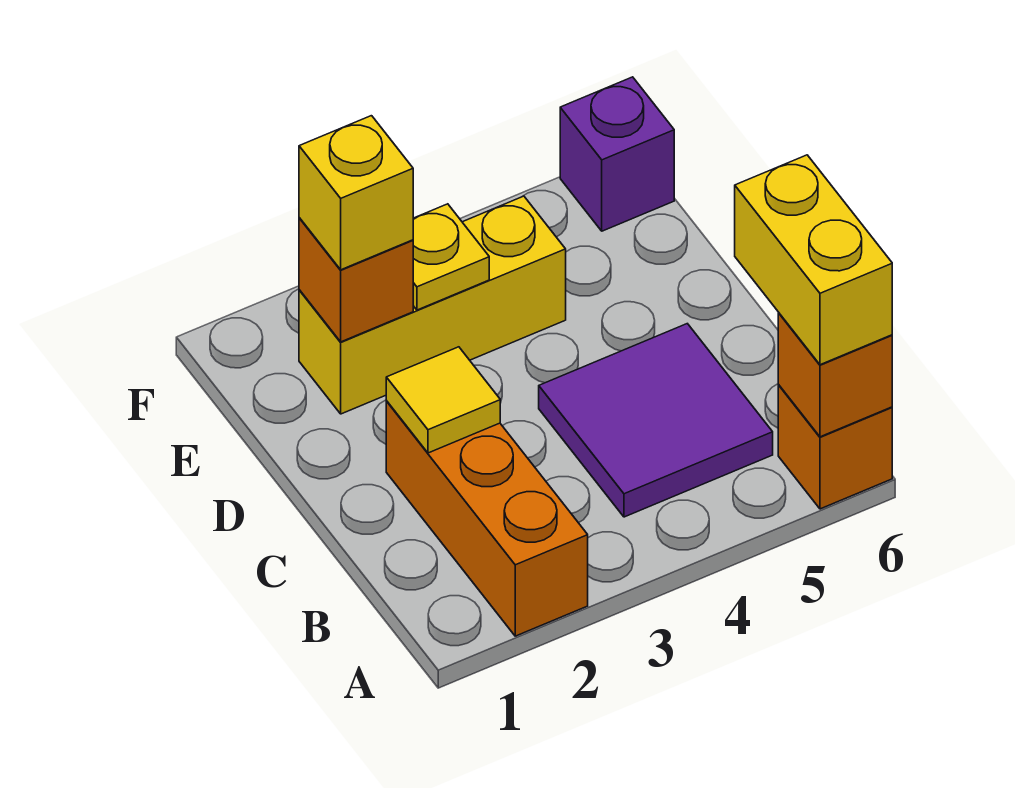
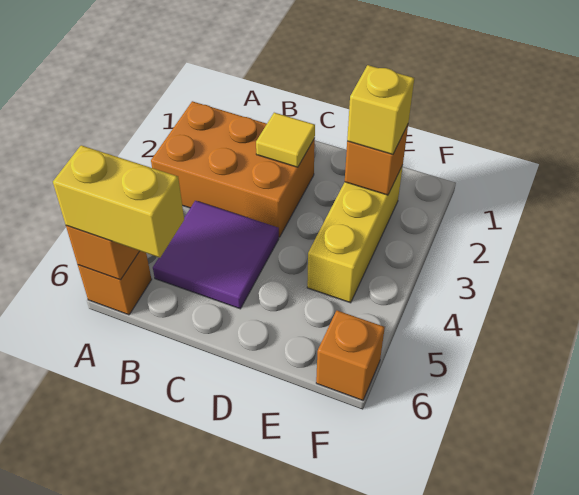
orange 1x3 brick [386,401,588,636] -> orange 2x3 brick [151,101,315,237]
yellow 1x1 plate [413,204,489,310] -> none
purple 1x1 brick [560,77,674,231] -> orange 1x1 brick [316,311,385,400]

